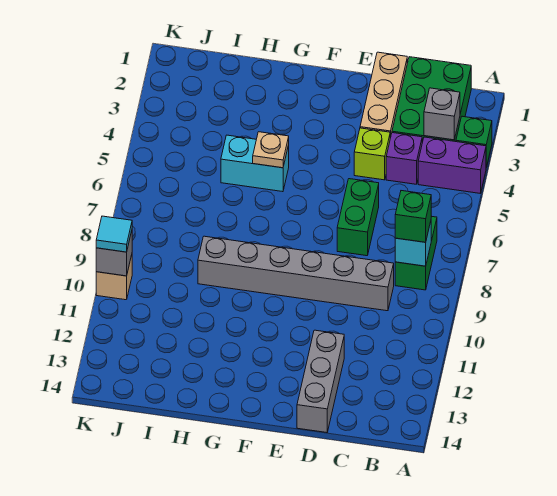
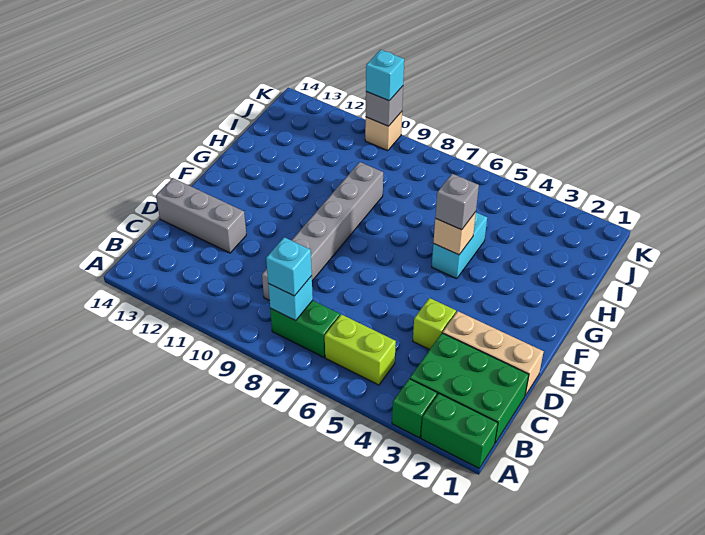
purple 1x2 brick [418,137,486,193] -> none
grey 1x1 brick [424,88,460,140] -> grey 1x1 brick moved to [435,174,479,230]
none -> lime 1x2 brick [325,314,396,385]
green 1x1 brick [395,191,431,242] -> cyan 1x1 brick [266,237,312,296]
purple 1x1 brick [386,133,422,184] -> none
green 1x2 brick [337,179,379,256] -> green 1x2 brick moved to [421,394,498,468]
tan 1x1 plate [253,132,289,168] -> tan 1x1 brick [433,212,476,255]
cyan 1x1 tile [96,216,132,252] -> cyan 1x1 brick [366,50,404,101]

